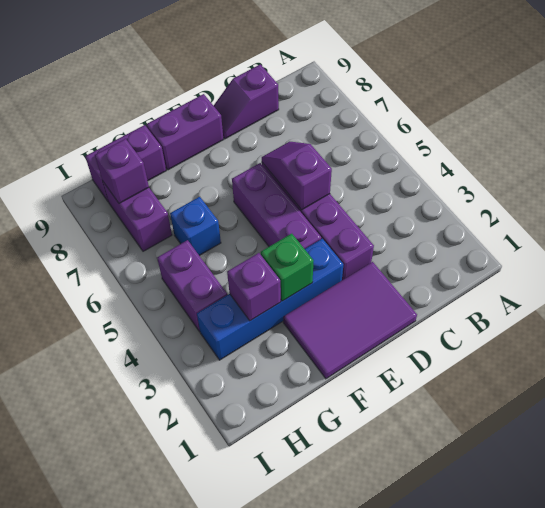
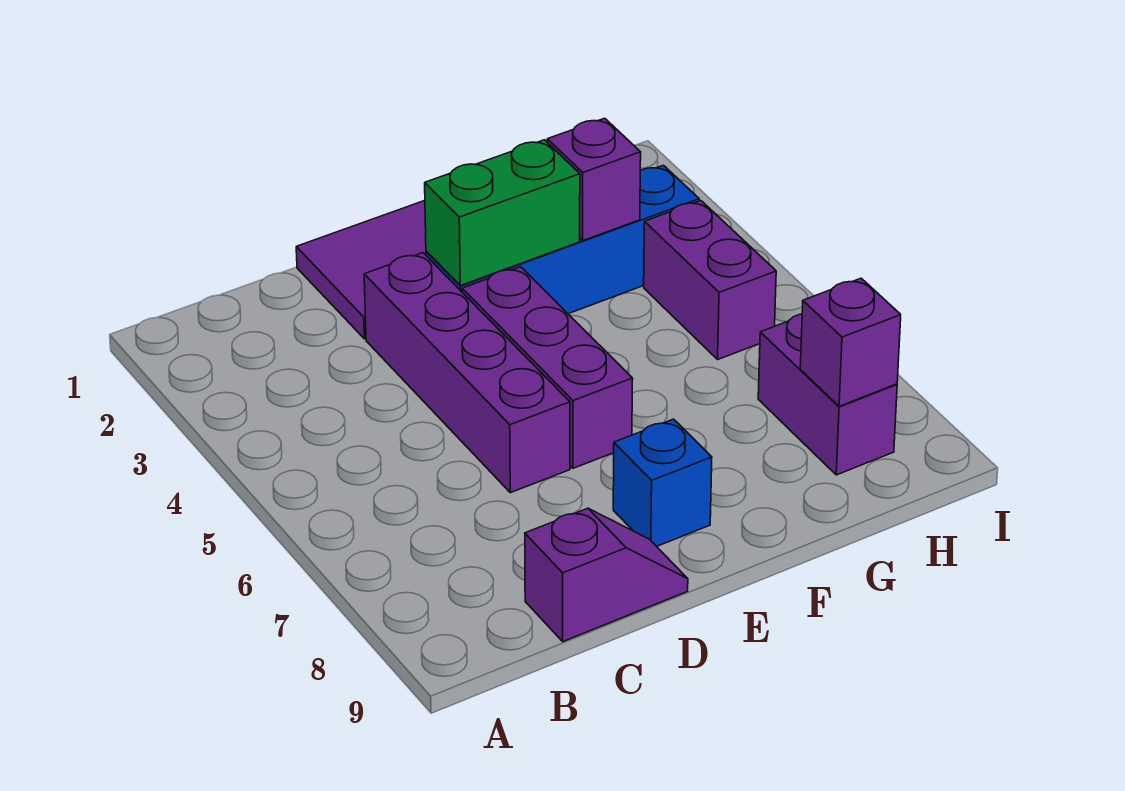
purple 1x2 slope [262,142,332,210] -> none
purple 1x2 brick [146,94,223,170] -> none
green 1x1 brick [261,234,314,301] -> green 1x2 brick [425,140,580,286]
blue 1x1 brick [170,197,221,256] -> blue 1x1 brick moved to [613,419,712,546]
purple 1x2 brick [85,125,166,202] -> none

